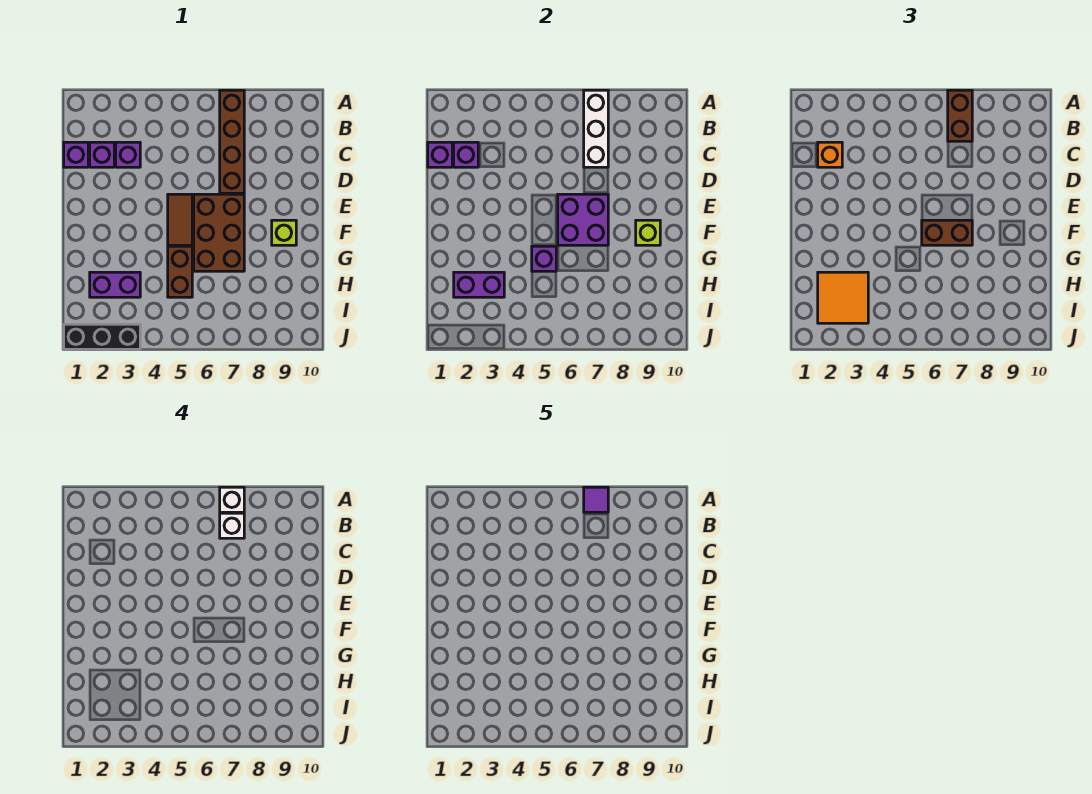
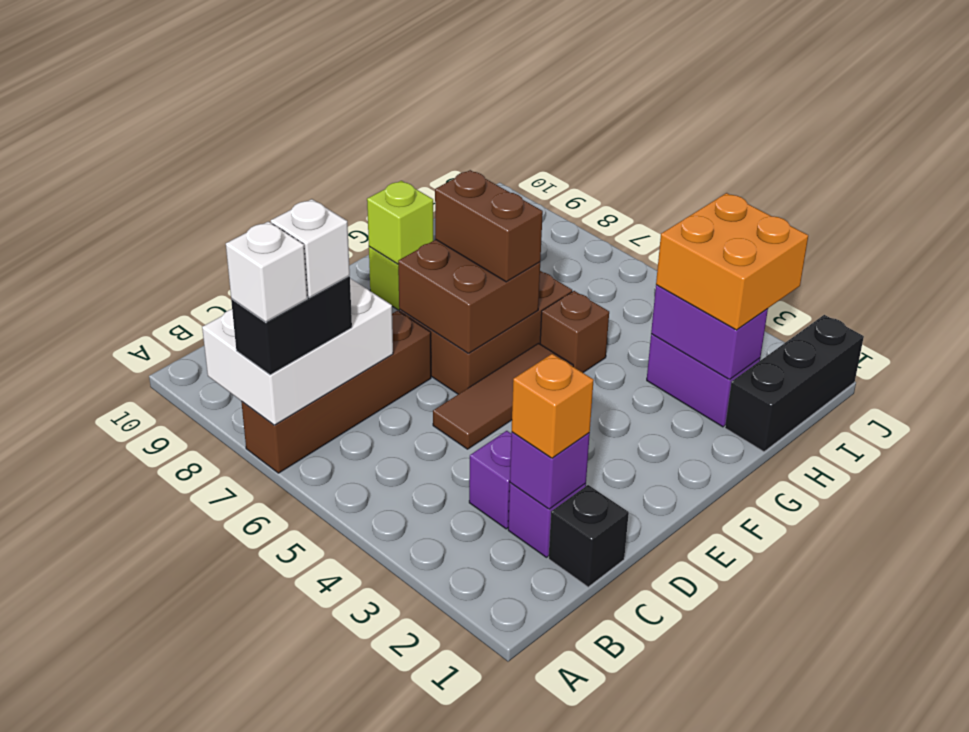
white 1x3 brick [584,90,608,167] -> white 2x3 brick [202,278,393,425]
brown 1x2 brick [948,90,972,141] -> black 1x2 brick [231,276,352,375]
purple 1x1 tile [584,487,608,512] -> none
purple 1x1 brick [64,142,88,167] -> black 1x1 brick [549,485,629,587]
purple 1x1 brick [428,142,452,167] -> none
brown 1x2 tile [168,194,192,245] -> brown 1x3 tile [433,343,573,449]
purple 2x2 brick [558,194,608,245] -> brown 2x2 brick [398,240,540,353]
brown 1x2 brick [168,246,192,297] -> brown 1x1 brick [540,291,609,373]
purple 1x1 brick [532,246,556,271] -> none
orange 2x2 tile [818,272,868,323] -> orange 2x2 brick [656,193,808,330]
black 1x3 brick [64,324,140,349] -> black 1x3 brick turned to [725,315,864,452]

